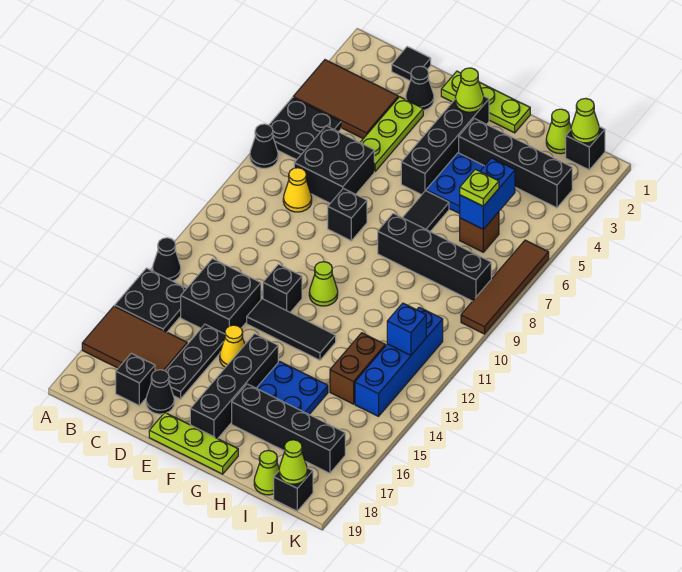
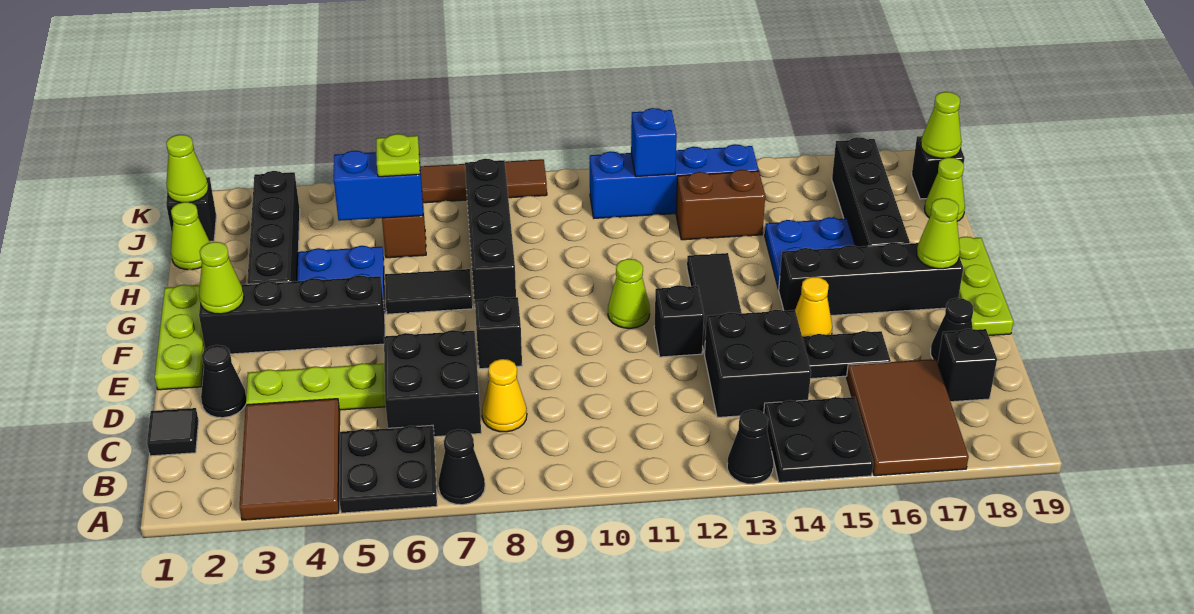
black 1x3 plate [165,324,225,399] -> black 1x2 plate [802,331,891,379]
none -> lime 1x1 cone [917,198,960,269]

